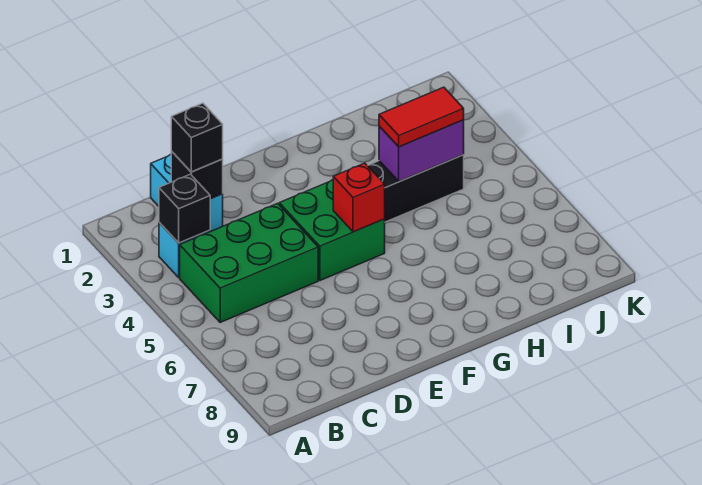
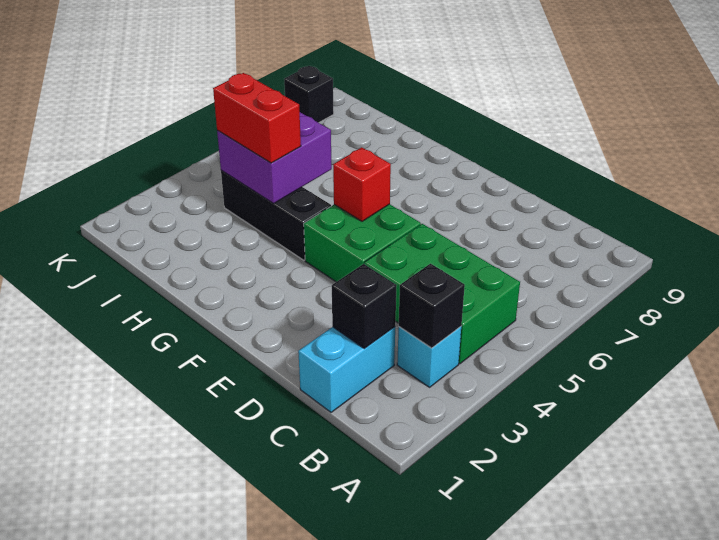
black 1x1 brick [171,103,223,172] -> black 1x1 brick moved to [284,66,334,123]
purple 1x2 brick [379,120,464,182] -> purple 2x2 brick [217,112,332,204]
red 1x2 tile [379,87,464,147] -> red 1x2 brick [213,73,301,163]

